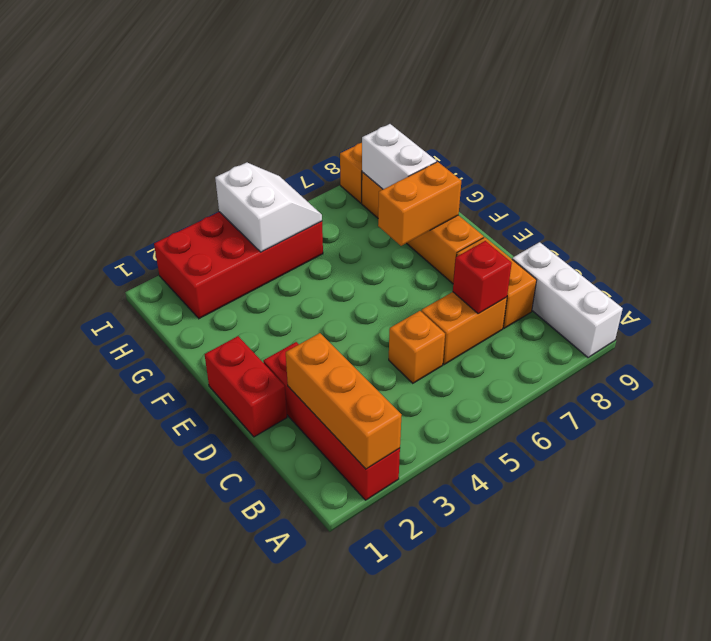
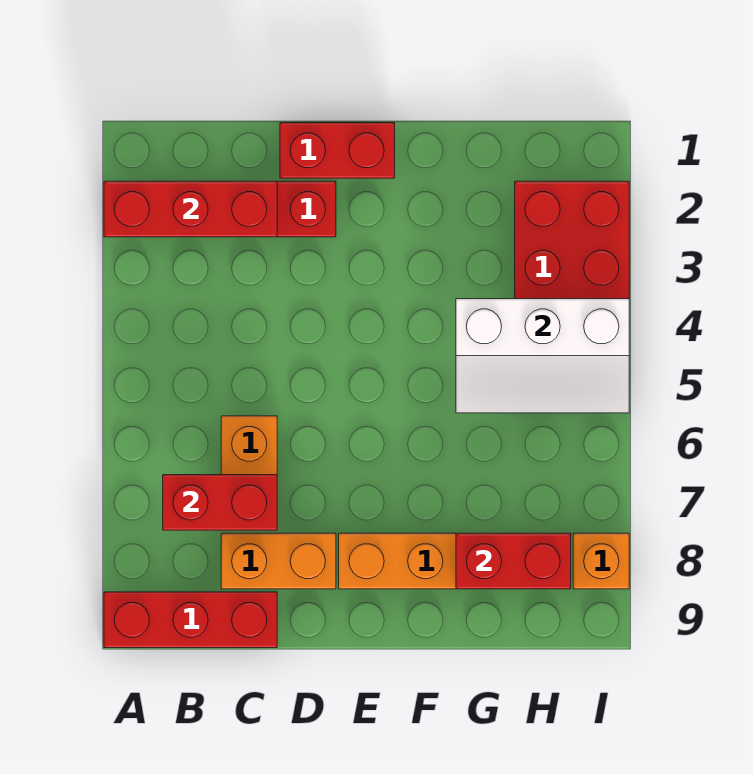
orange 1x3 brick [286,333,402,469] -> red 1x3 brick [104,181,277,237]
white 1x3 brick [512,242,623,358] -> red 1x3 brick [104,592,277,648]
orange 1x1 brick [389,311,445,383] -> none
red 1x1 brick [453,241,512,314] -> red 1x2 brick [163,475,277,530]
orange 1x2 brick [378,162,461,246] -> none
white 1x2 brick [362,124,436,189] -> red 1x2 brick [456,533,571,589]
white 2x2 slope [215,162,322,252] -> white 2x3 slope [456,299,629,413]

